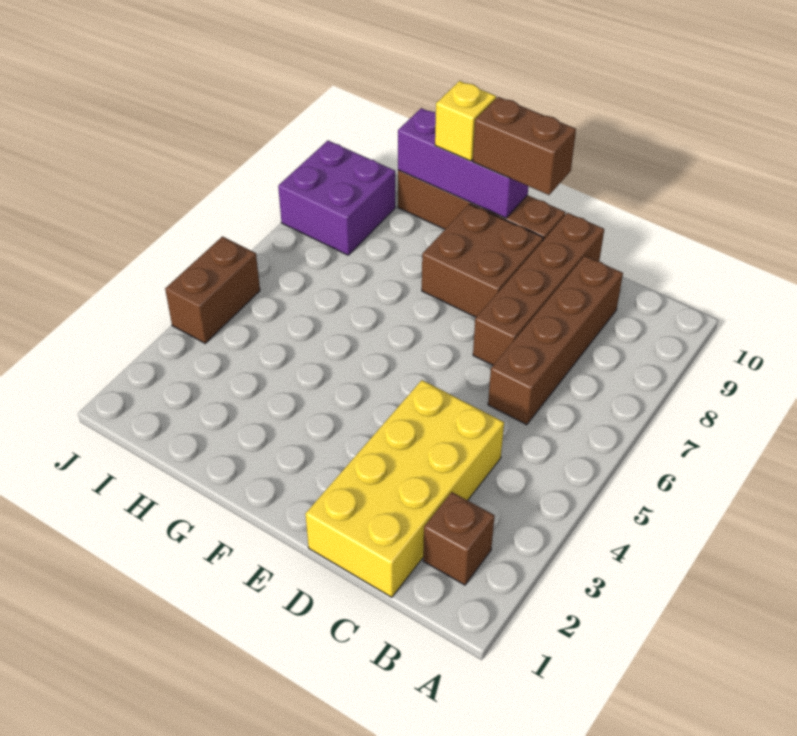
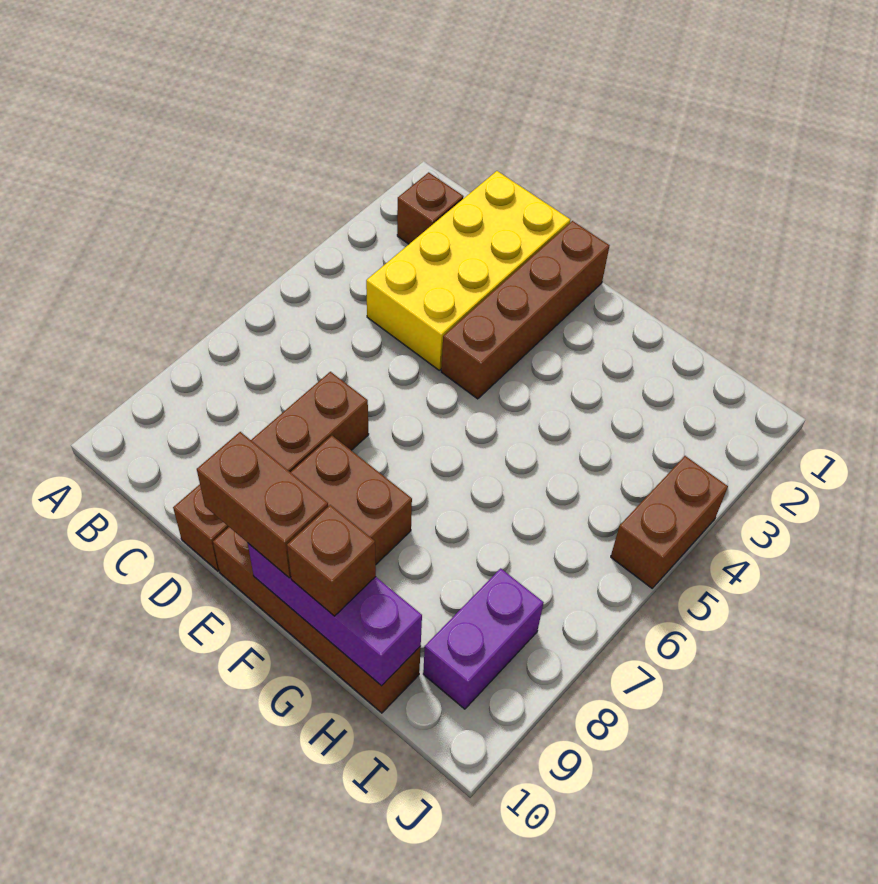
brown 1x4 brick [488,256,623,425] -> brown 1x4 brick moved to [441,221,609,399]
yellow 1x1 brick [435,81,496,161] -> brown 1x1 brick [287,505,376,616]
purple 2x2 brick [278,141,395,255] -> purple 1x2 brick [423,568,544,709]

